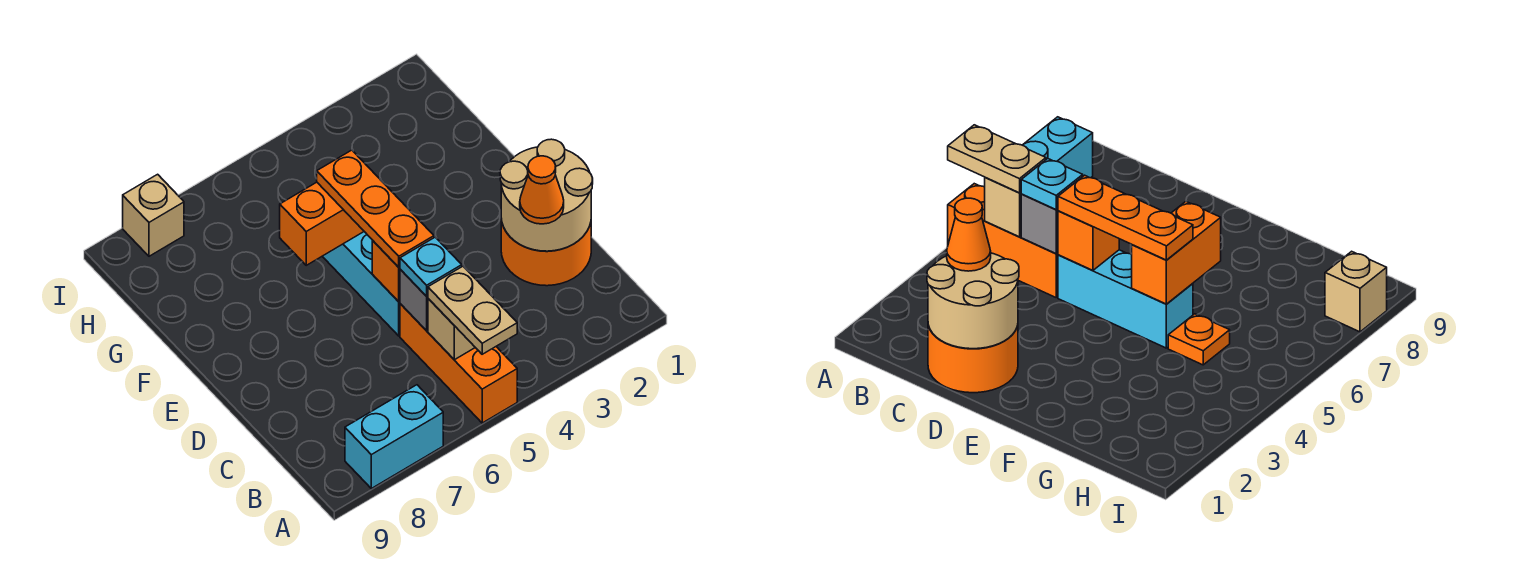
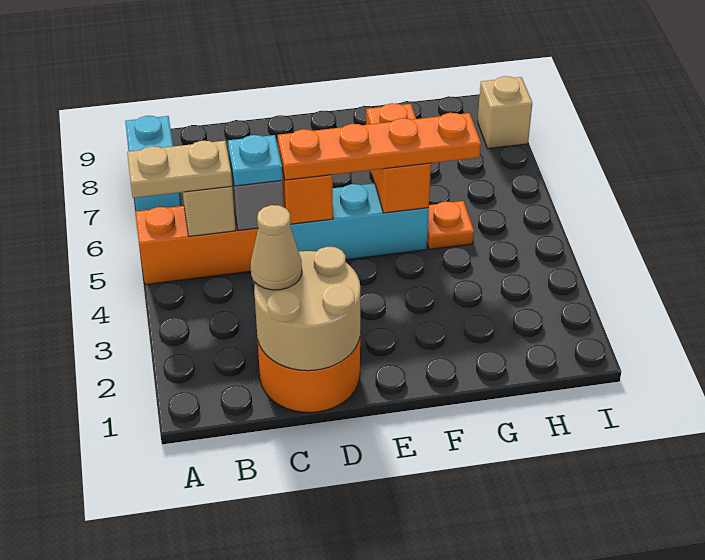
orange 1x1 cone [520,156,564,224] -> tan 1x1 cone [251,205,302,290]
orange 1x3 plate [317,150,434,267] -> orange 1x4 plate [278,113,481,180]

